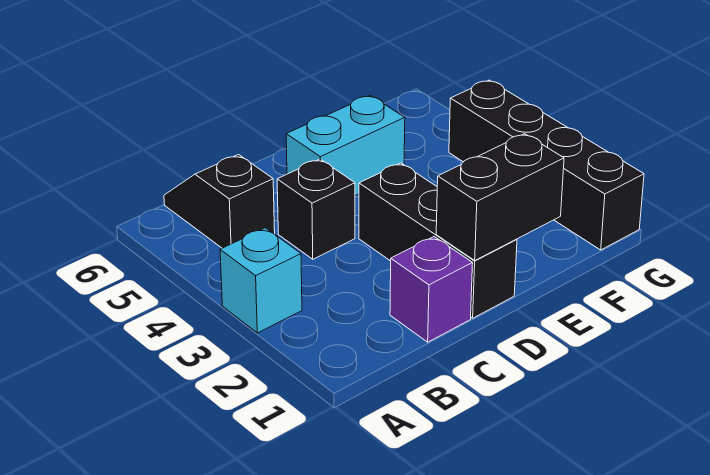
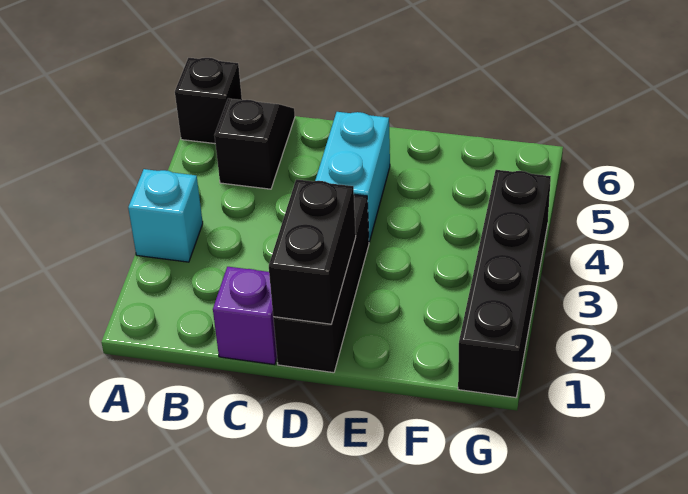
black 1x1 brick [277,159,355,259] -> black 1x1 brick moved to [175,58,242,144]
black 1x2 brick [436,134,564,260] -> black 1x2 brick turned to [269,179,356,324]
cyan 1x2 brick [286,95,405,196] -> cyan 1x2 brick turned to [315,112,390,242]

